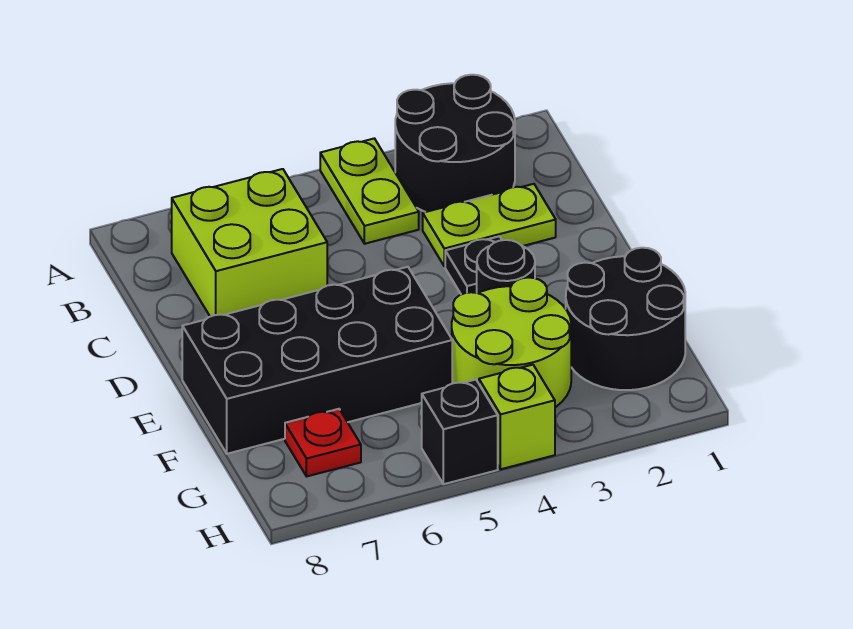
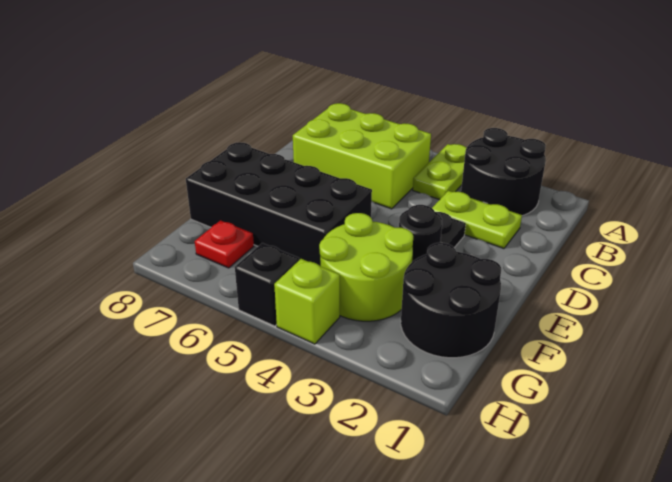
lime 2x2 brick [172,169,327,317] -> lime 2x3 brick [293,103,431,209]

